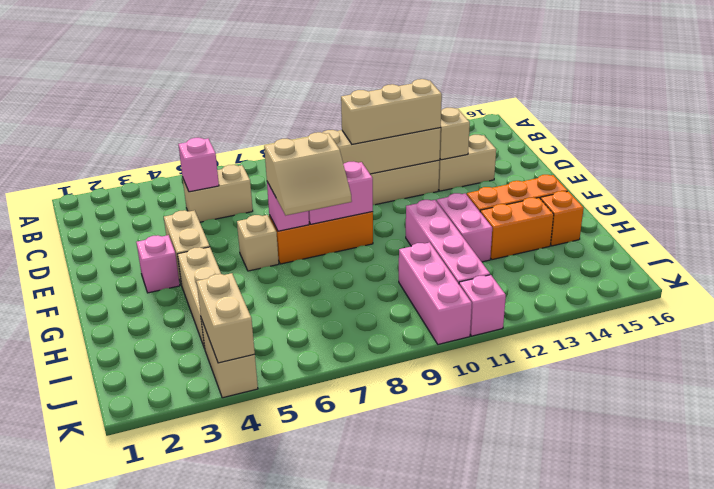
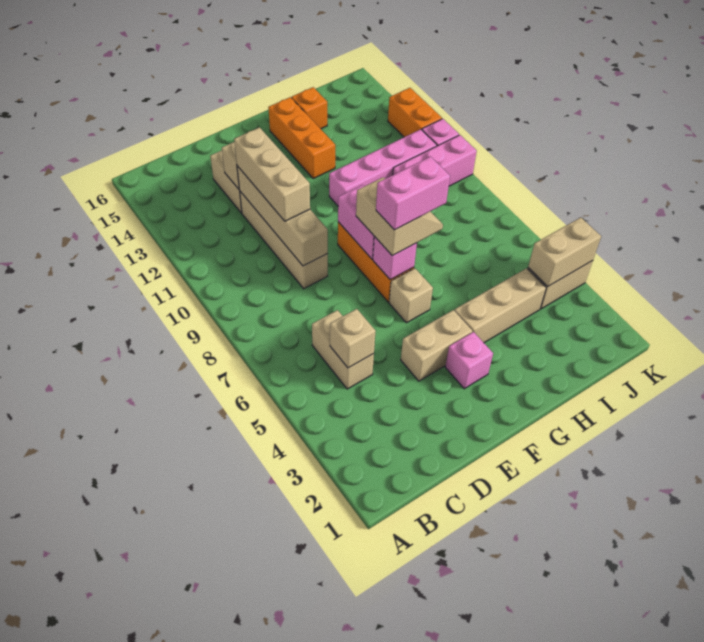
pink 1x1 brick [178,138,219,192] -> tan 1x1 brick [330,309,376,368]
pink 1x2 brick [437,193,492,262] -> pink 1x2 brick moved to [376,157,450,230]
orange 1x2 brick [480,198,554,260] -> orange 1x2 brick moved to [388,88,442,137]

